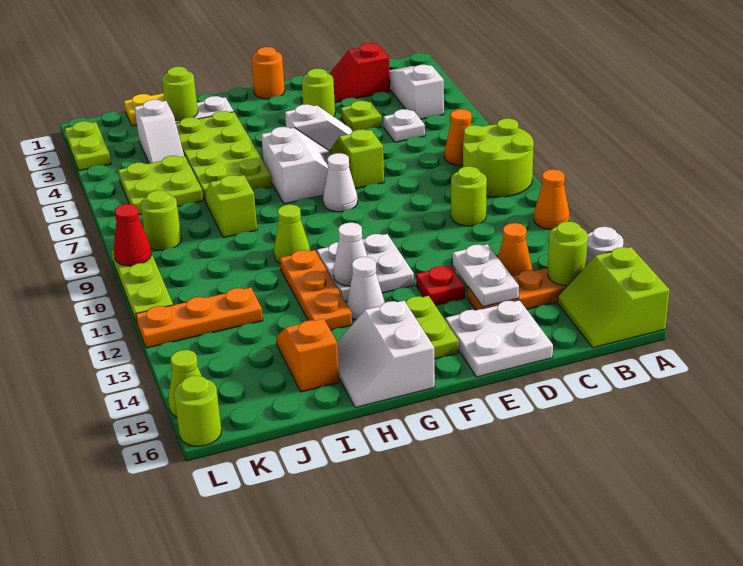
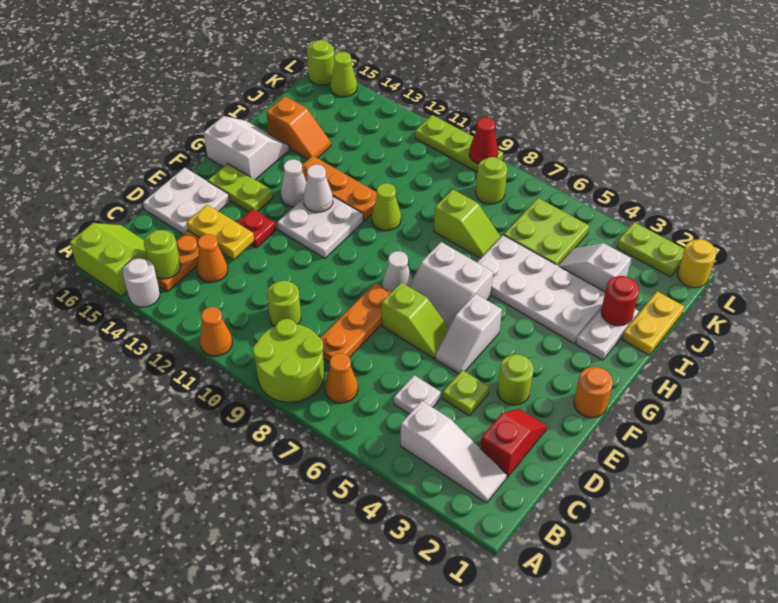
white 1x2 plate [453,244,519,307] -> yellow 1x2 plate [187,205,254,259]
lime 2x4 plate [176,111,272,200] -> white 2x4 plate [477,235,605,343]
lime 1x1 round brick [162,67,198,121] -> red 1x1 round brick [601,276,639,326]
orange 1x3 plate [136,288,263,348] -> orange 1x3 plate moved to [321,283,391,362]
none -> yellow 1x1 round brick [678,239,716,288]

